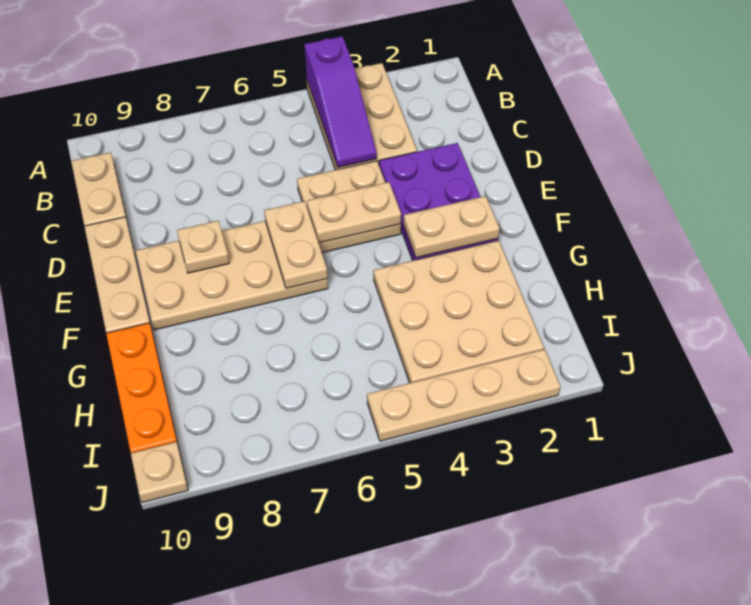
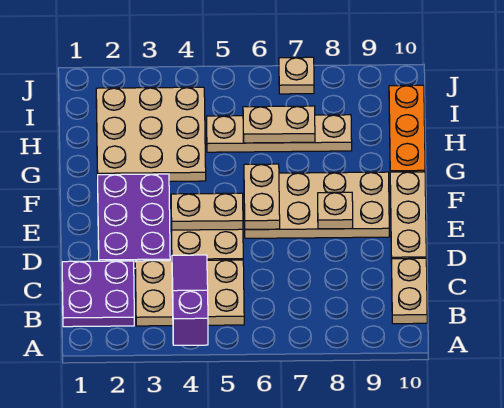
tan 2x3 plate [307,63,417,170] -> tan 2x3 plate turned to [135,260,244,326]
none -> purple 2x2 plate [62,261,134,327]
tan 1x2 plate [404,196,500,258] -> tan 1x2 plate moved to [243,106,315,143]
tan 1x4 plate [367,349,560,441] -> tan 1x4 plate moved to [207,115,352,152]
tan 1x1 plate [131,442,188,502] -> tan 1x1 plate moved to [279,57,314,94]

